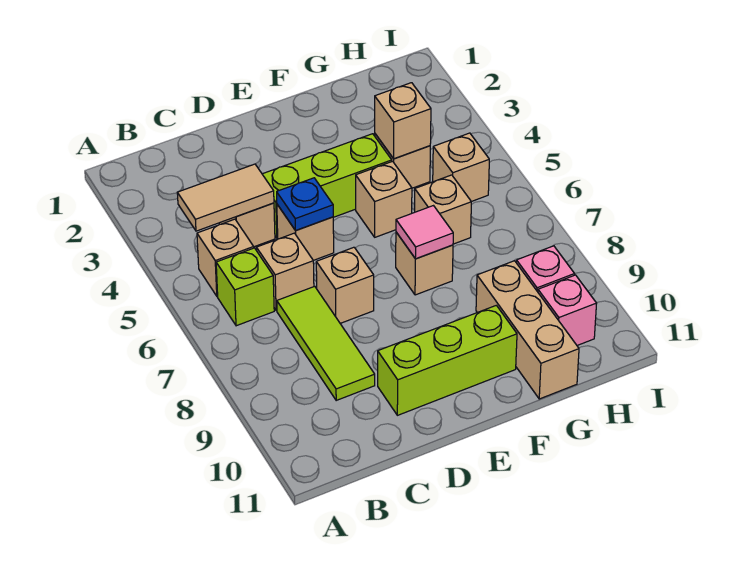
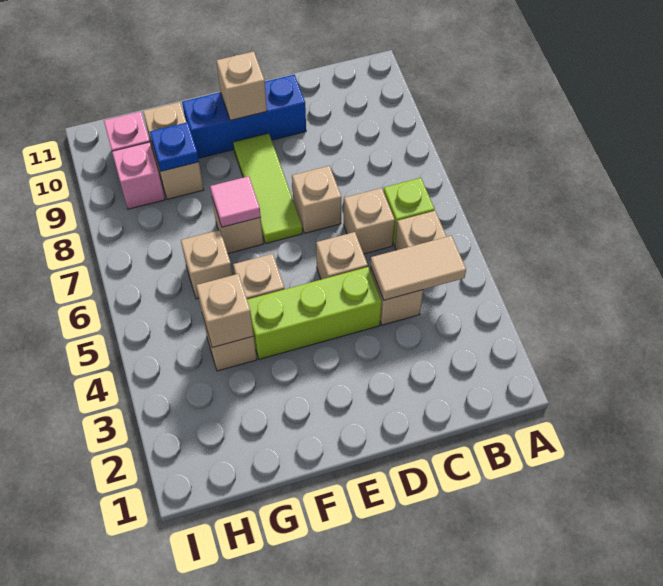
lime 1x3 tile [277,286,375,400] -> lime 1x3 tile moved to [233,133,302,244]
blue 1x1 plate [277,178,333,230] -> blue 1x1 plate moved to [150,122,199,171]
lime 1x3 brick [378,305,517,415] -> blue 1x3 brick [182,75,306,158]
tan 1x3 brick [476,261,579,399] -> tan 1x2 brick [143,102,204,199]
tan 1x1 brick [433,133,489,202] -> tan 1x1 brick moved to [216,51,267,120]

